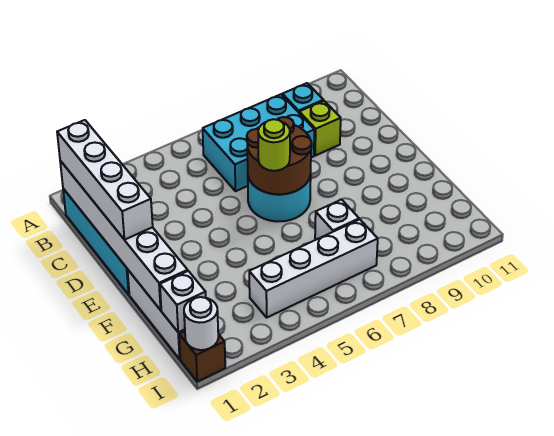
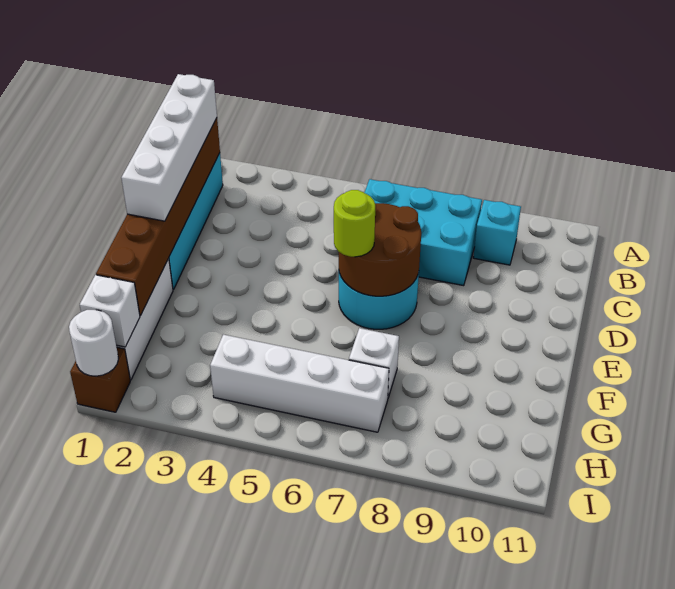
white 1x6 brick [60,161,188,310] -> brown 1x6 brick [96,118,220,316]
lime 1x1 brick [299,101,341,156] -> none

